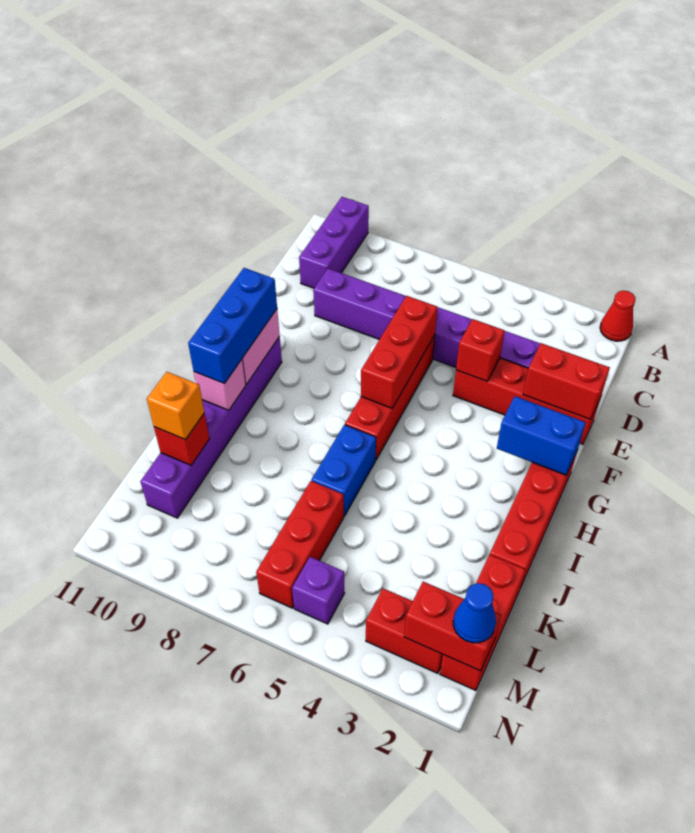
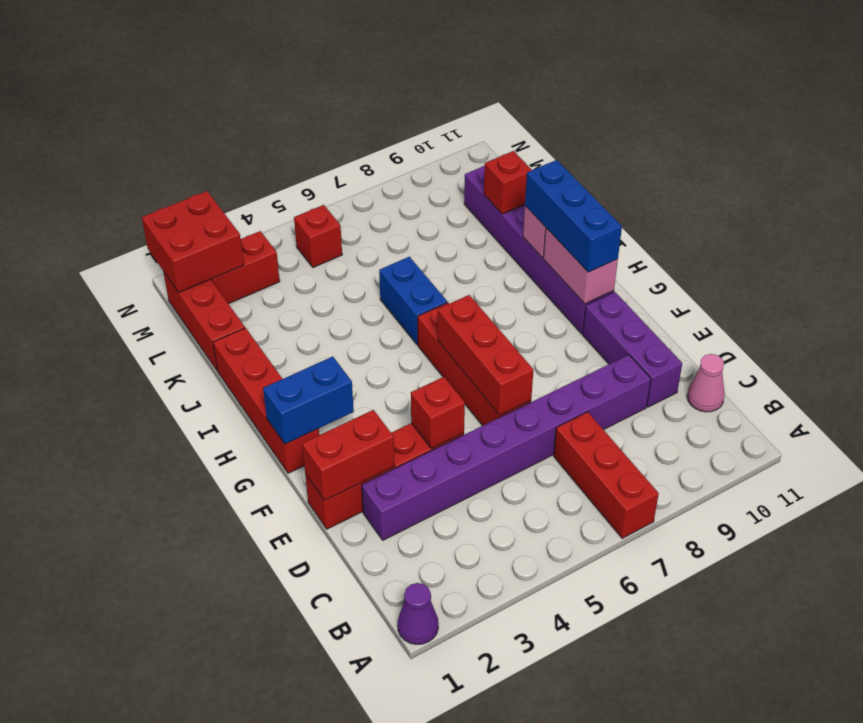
red 1x1 cone [600,291,635,341] -> purple 1x1 cone [398,583,438,644]
purple 1x3 brick [299,197,369,288] -> purple 1x3 brick moved to [583,292,682,407]
none -> pink 1x1 cone [687,354,725,412]
red 1x3 brick [256,481,344,608] -> red 1x3 brick moved to [554,412,659,538]
orange 1x1 brick [147,372,204,439] -> none
red 1x2 brick [404,582,501,671] -> red 2x2 brick [142,191,244,292]
blue 1x1 cone [453,583,496,643] -> none
purple 1x1 brick [292,557,344,624] -> red 1x1 brick [294,205,342,267]

